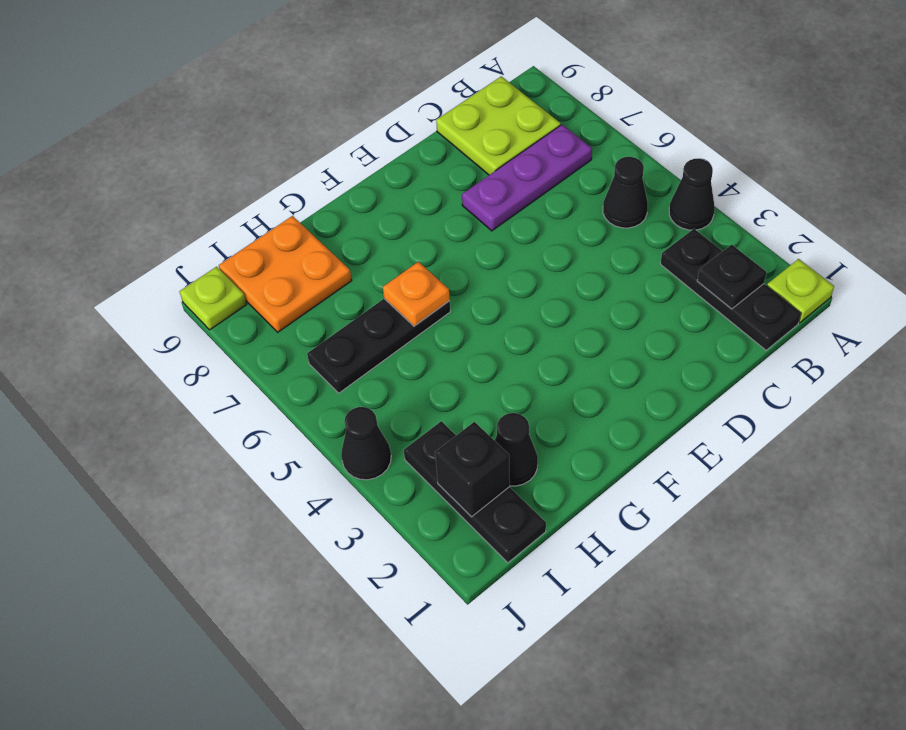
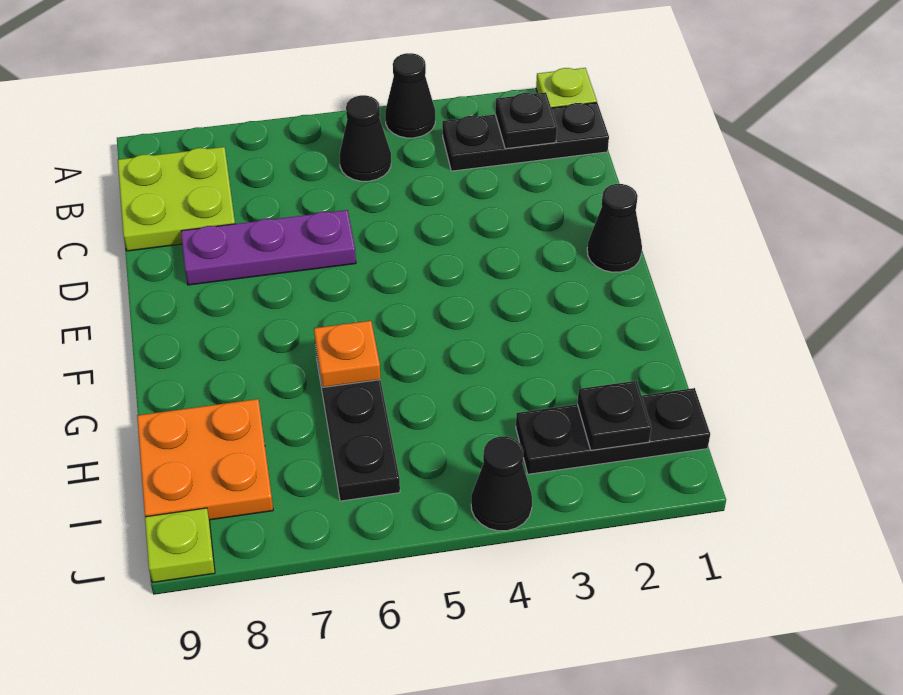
purple 1x3 plate [462,125,592,231] -> purple 1x3 plate turned to [181,210,356,285]
black 1x1 cone [495,413,538,486] -> black 1x1 cone moved to [587,184,642,272]
black 1x1 brick [435,422,510,517] -> black 1x1 plate [577,381,651,450]

